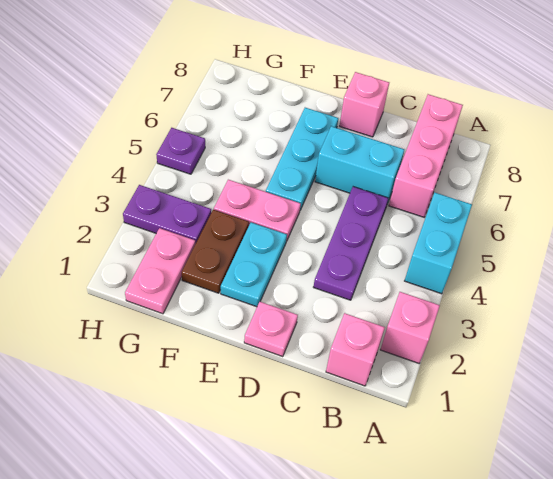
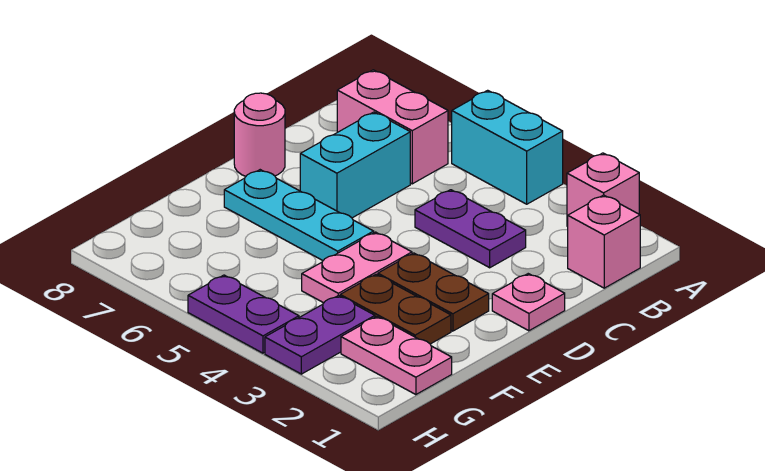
pink 1x3 brick [389,94,463,217] -> pink 1x2 brick [337,70,448,184]
purple 1x3 plate [314,187,389,300] -> purple 1x2 plate [415,190,526,268]
pink 1x1 brick [340,72,389,137] -> pink 1x1 round brick [234,93,285,176]
cyan 1x2 plate [221,222,287,307] -> brown 1x2 plate [378,253,489,331]
purple 1x1 plate [156,128,205,174] -> purple 1x2 plate [188,275,299,353]

